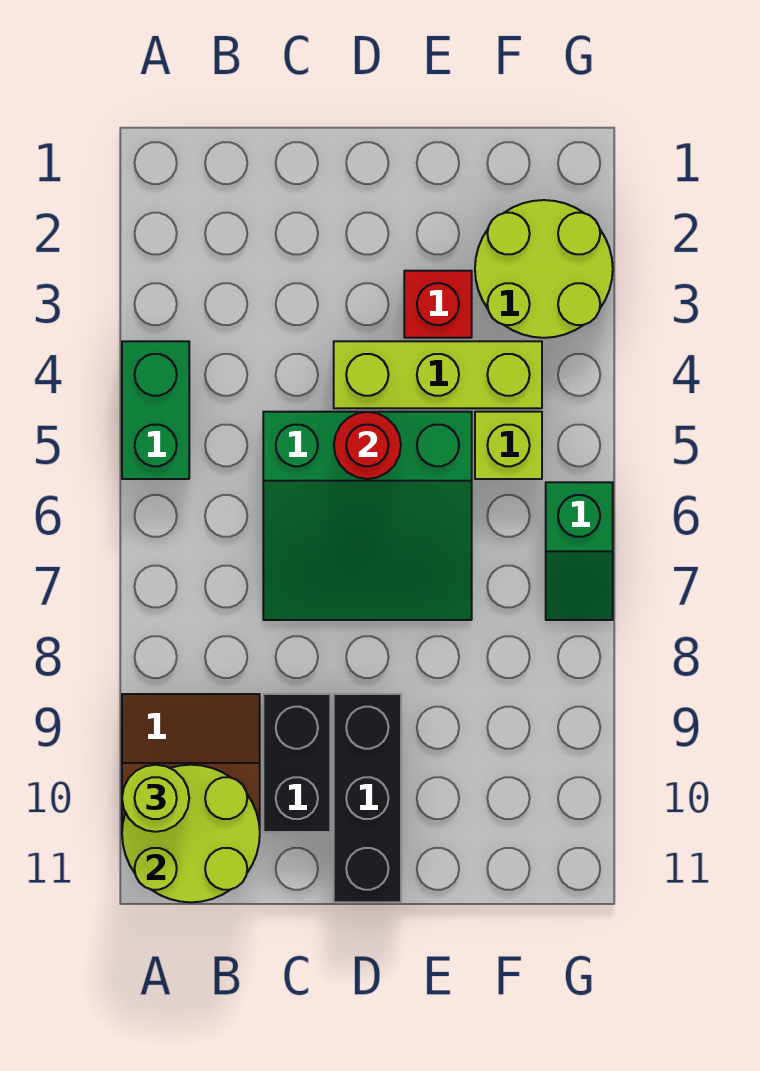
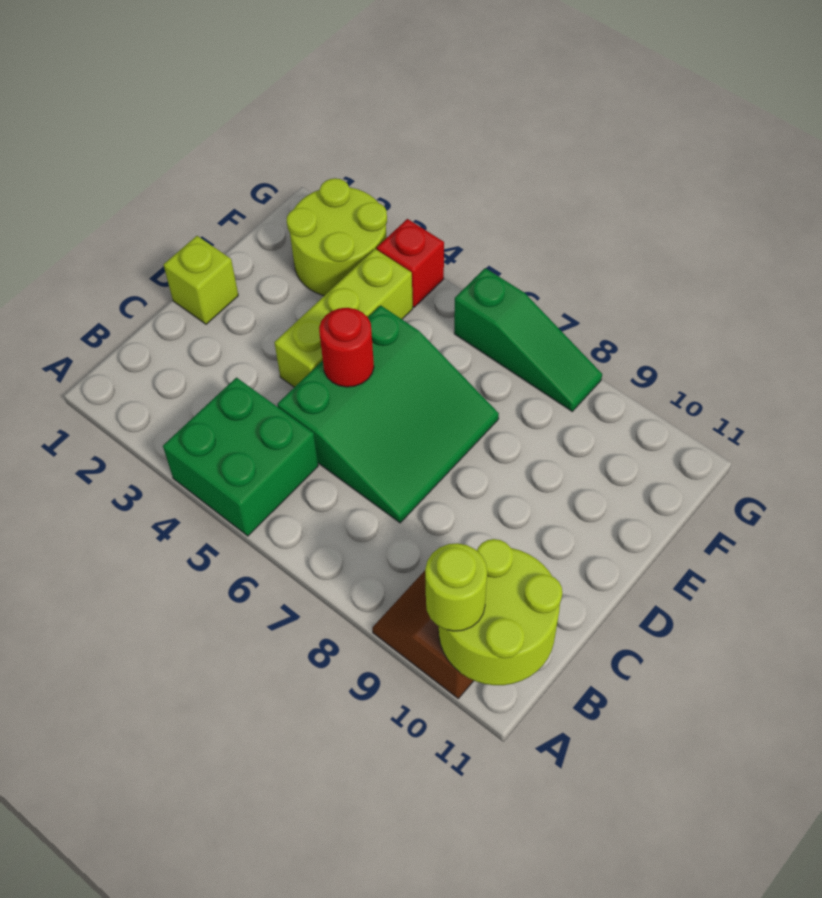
green 1x2 brick [122,341,189,479] -> green 2x2 brick [163,378,318,536]
black 1x2 brick [263,694,330,832] -> none
black 1x3 brick [334,694,401,902] -> none
red 1x1 brick [404,271,472,338] -> red 1x1 brick moved to [377,219,444,307]
lime 1x1 brick [475,412,542,479] -> lime 1x1 brick moved to [164,236,238,324]
green 1x2 slope [546,482,613,620] -> green 1x3 slope [454,268,602,411]

